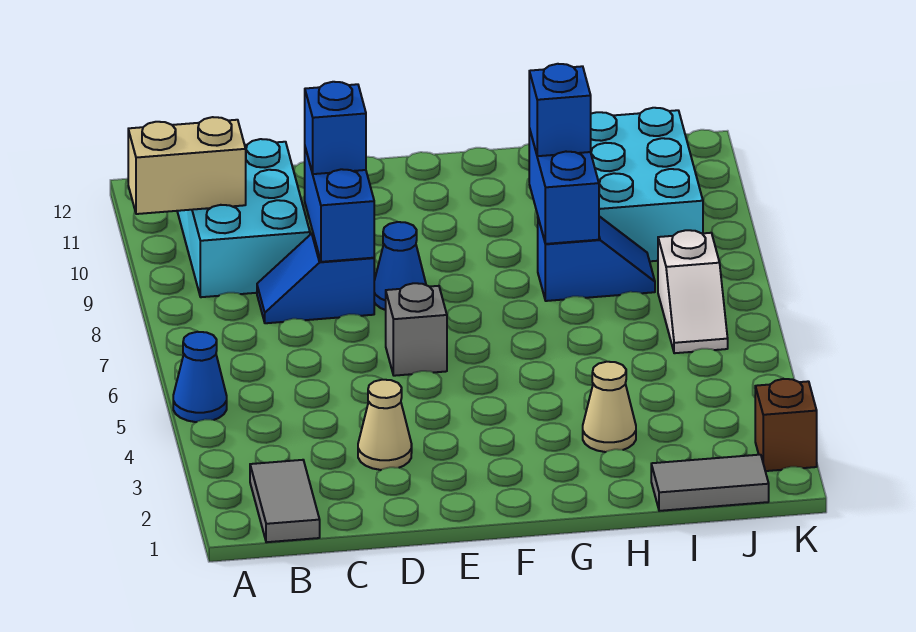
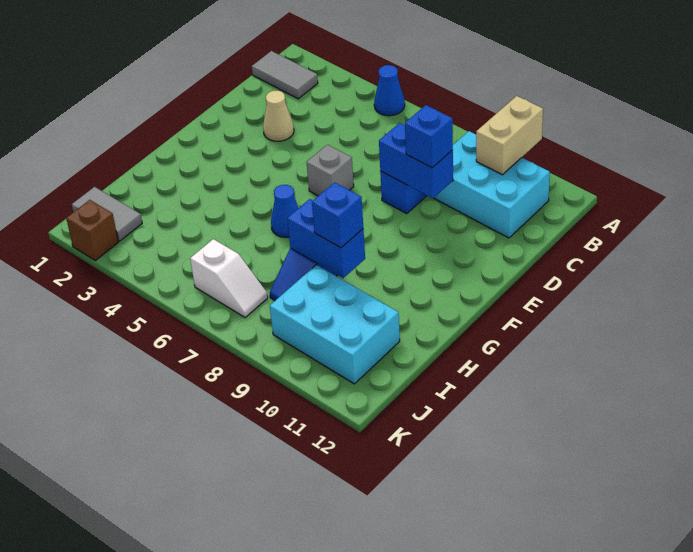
blue 1x1 cone [374,222,426,310] -> blue 1x1 cone moved to [271,185,299,237]
tan 1x1 cone [583,362,636,452] -> none
grey 1x2 tile [651,455,769,511] -> grey 1x2 tile turned to [72,187,142,241]
white 1x2 slope [658,230,728,353] -> white 1x2 slope turned to [190,239,268,317]

